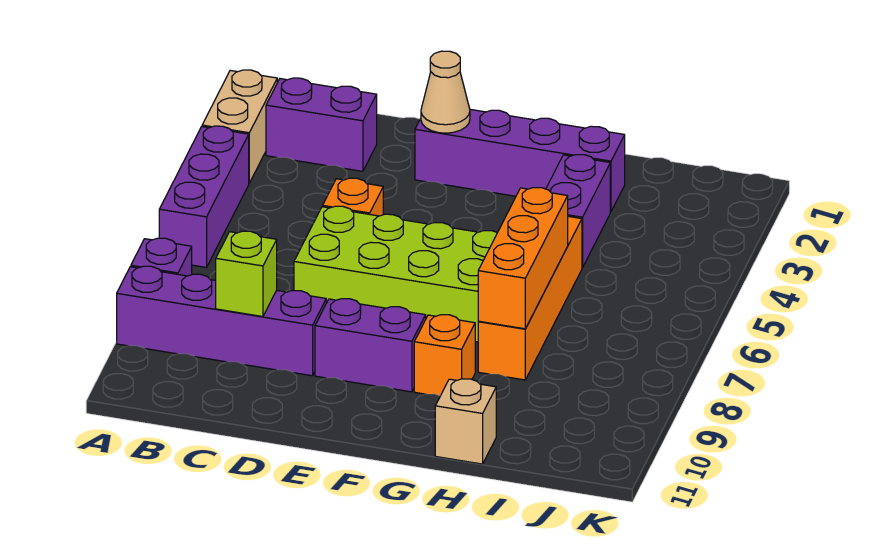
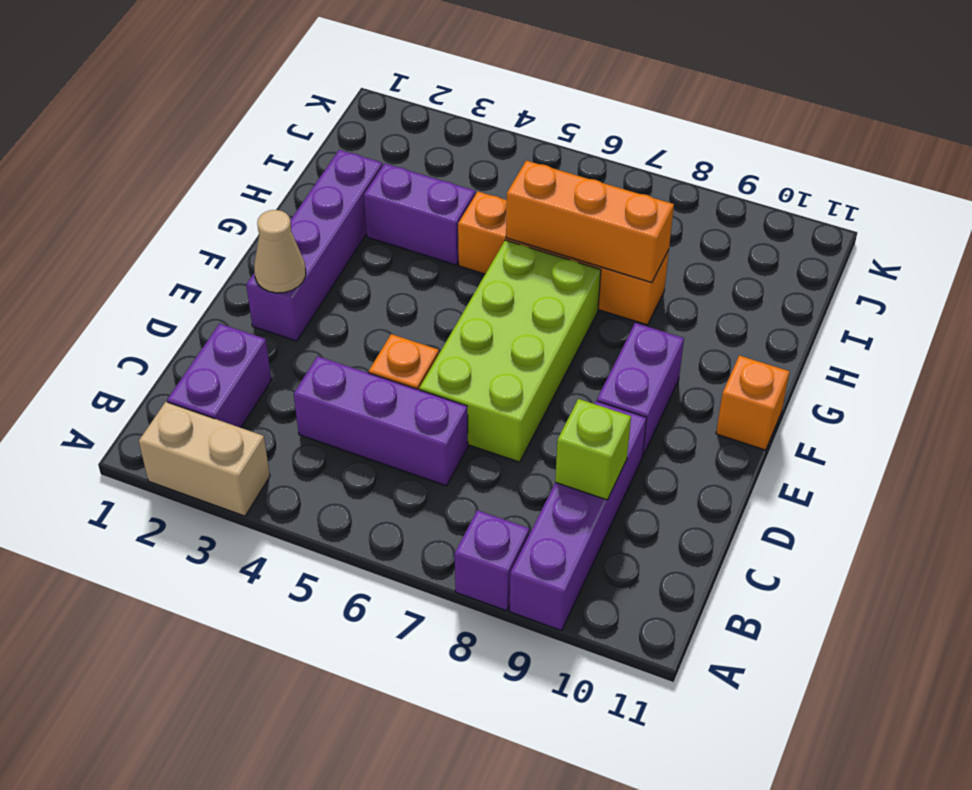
purple 1x3 brick [159,126,249,267] -> purple 1x3 brick moved to [294,356,468,486]
orange 1x1 brick [414,315,475,396] -> orange 1x1 brick moved to [716,355,790,450]
tan 1x1 brick [435,379,496,464] -> none

